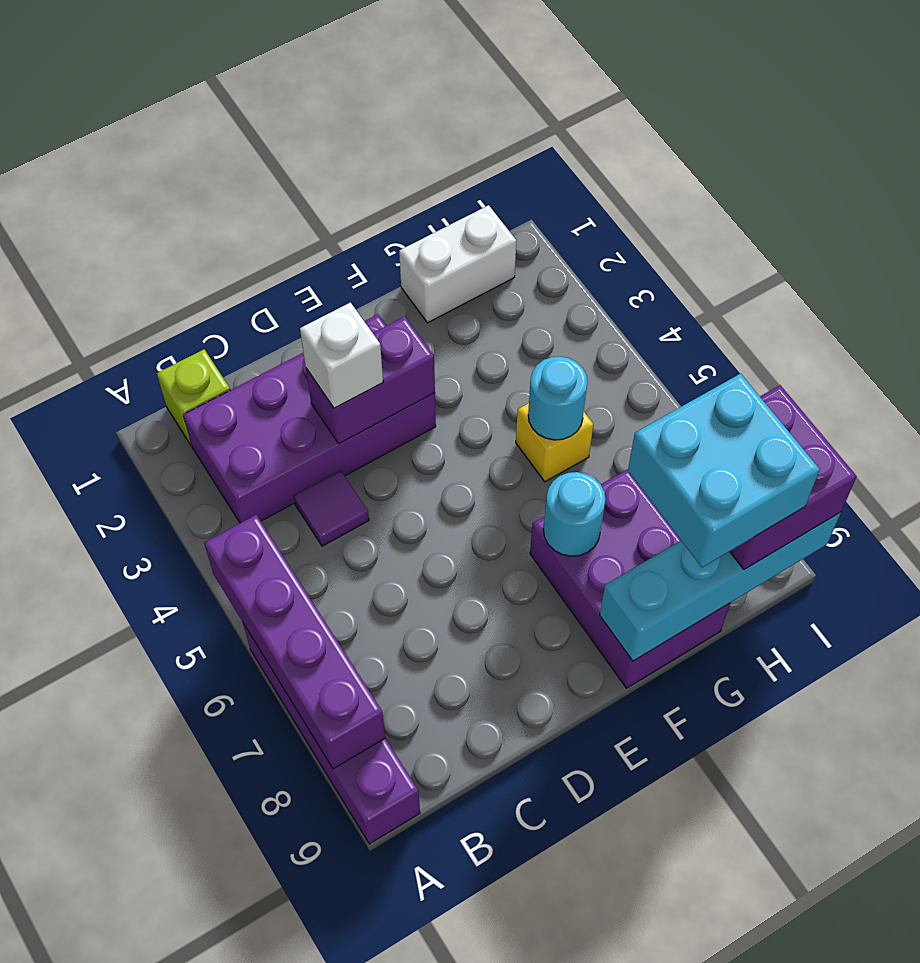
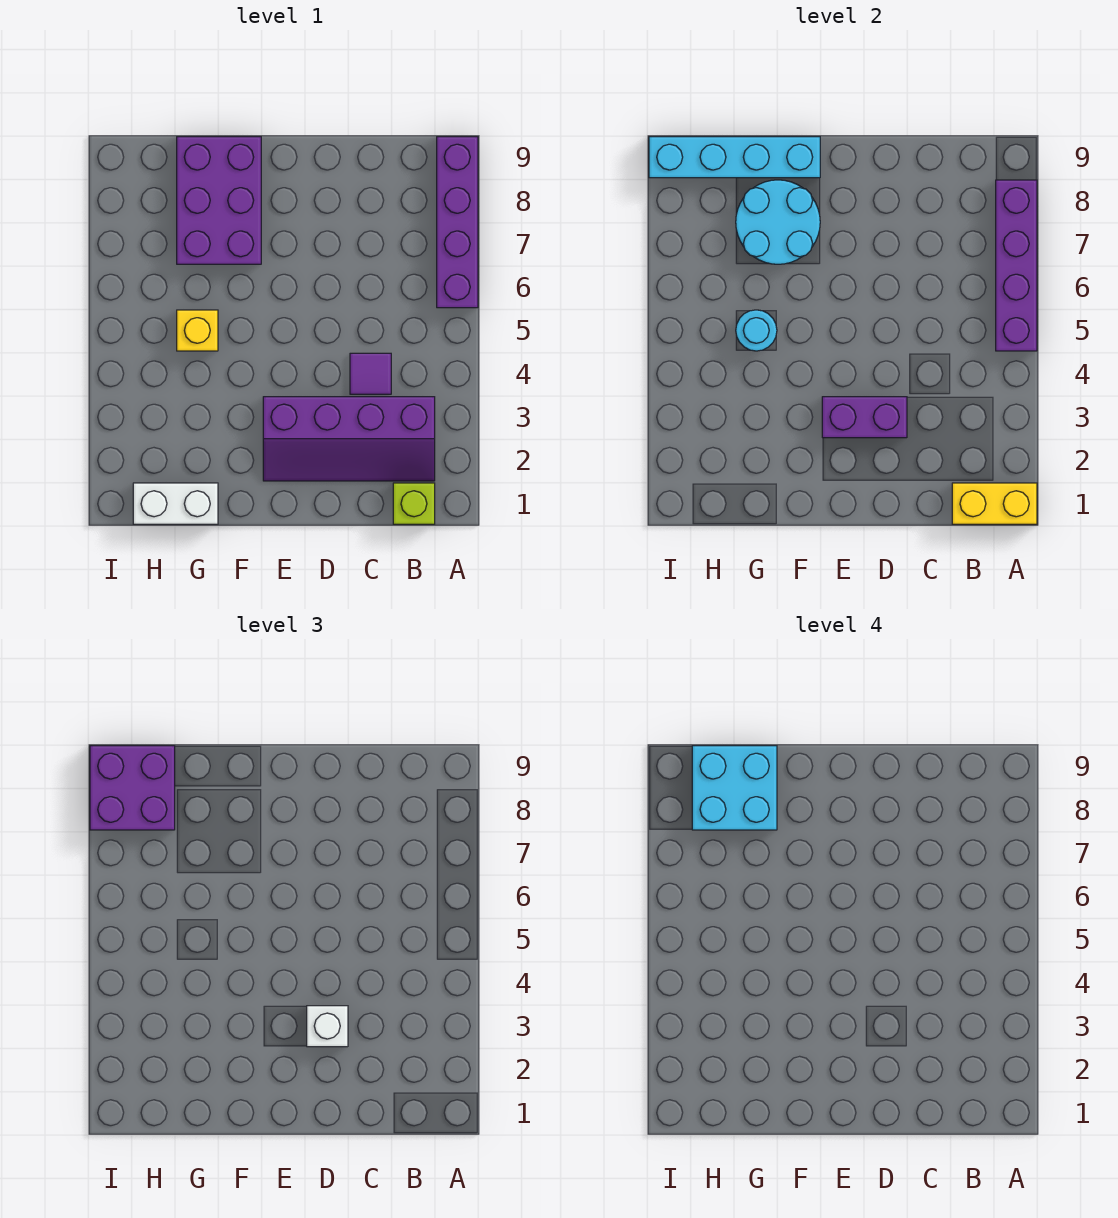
none -> yellow 1x2 brick [952,483,1037,524]
purple 2x4 brick [183,314,436,523] -> purple 2x4 slope [263,397,435,481]
cyan 1x1 round brick [544,472,606,556] -> cyan 2x2 round brick [736,180,820,264]

